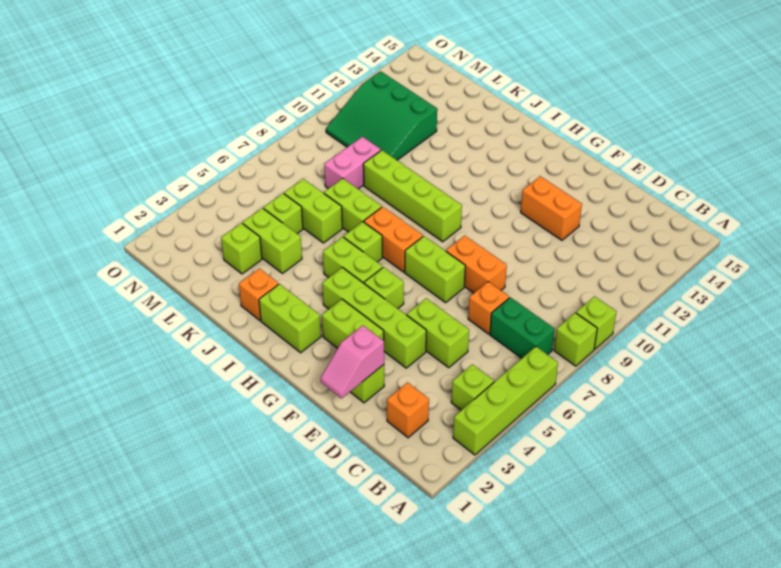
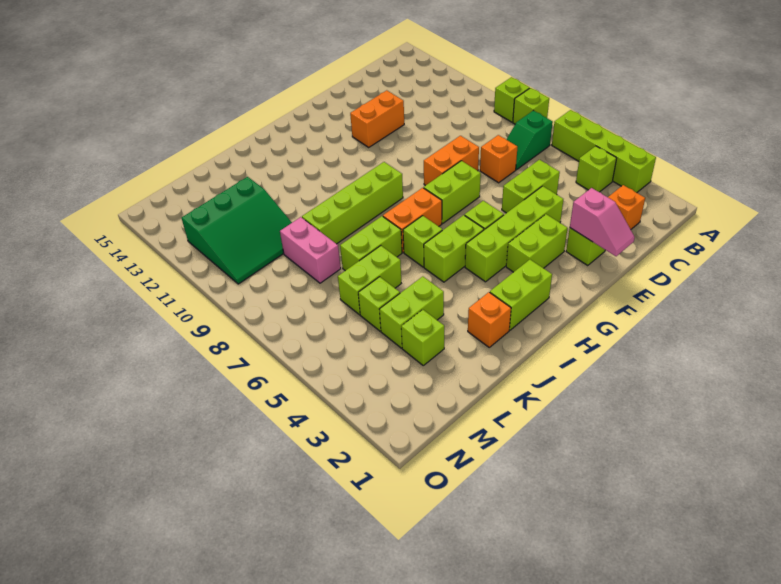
green 1x2 brick [490,297,555,358] -> green 1x2 slope [506,110,553,170]

